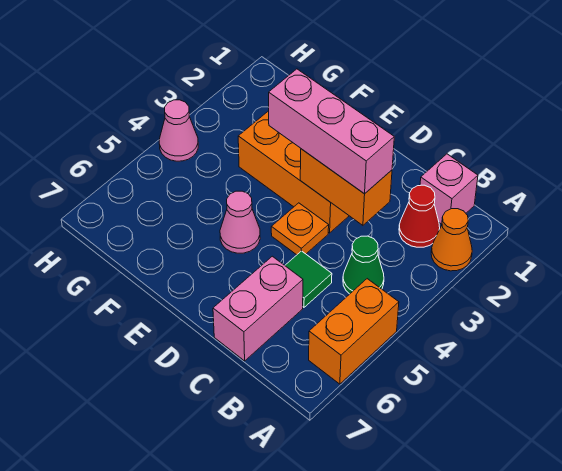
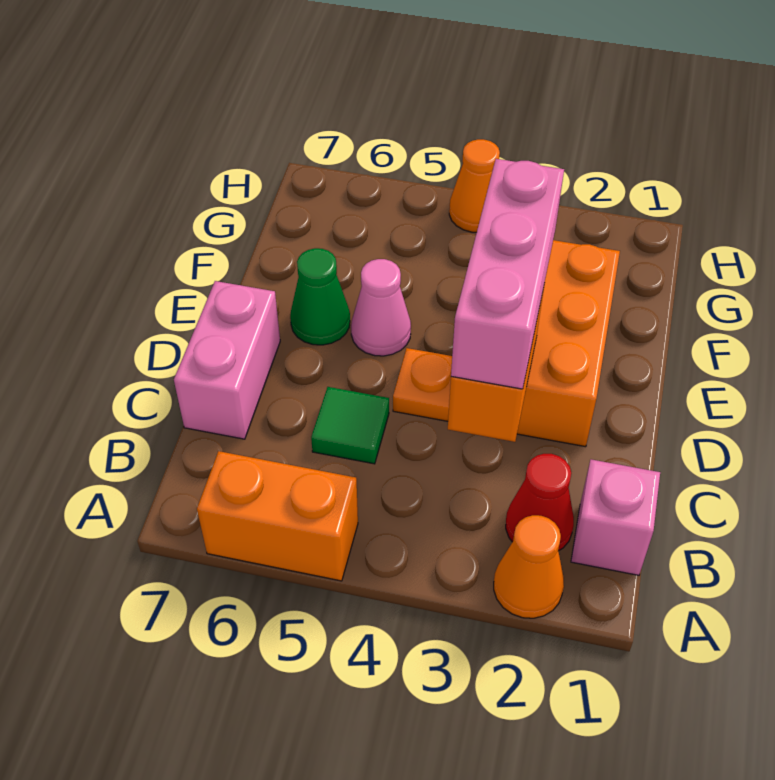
green 1x1 cone [343,236,384,294] -> green 1x1 cone moved to [290,248,350,345]
pink 1x2 brick [213,256,303,361] -> pink 1x2 brick turned to [174,281,280,439]
pink 1x1 cone [159,100,198,161] -> orange 1x1 cone [449,139,500,232]

